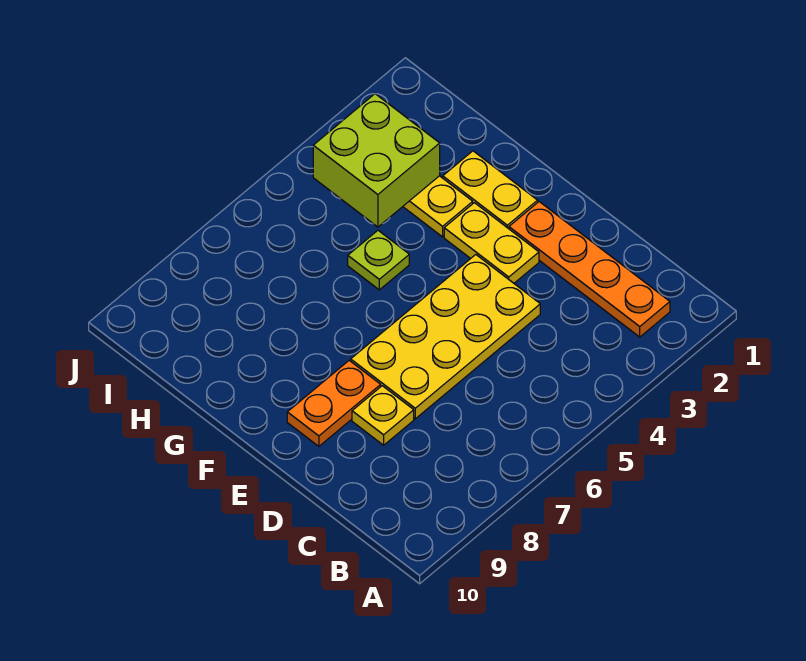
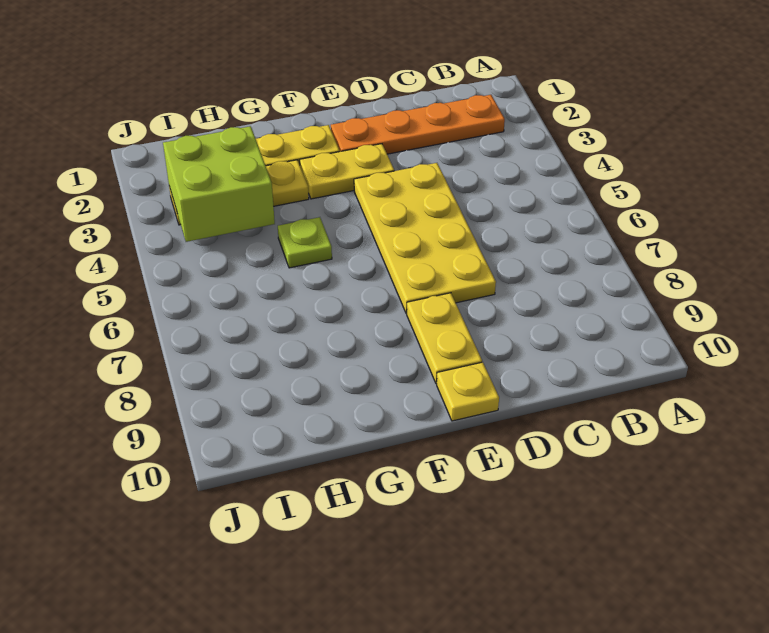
yellow 1x1 plate [352,386,414,445] -> yellow 1x1 plate moved to [437,362,499,421]
orange 1x2 plate [287,360,381,446] -> yellow 1x2 plate [407,293,482,384]

